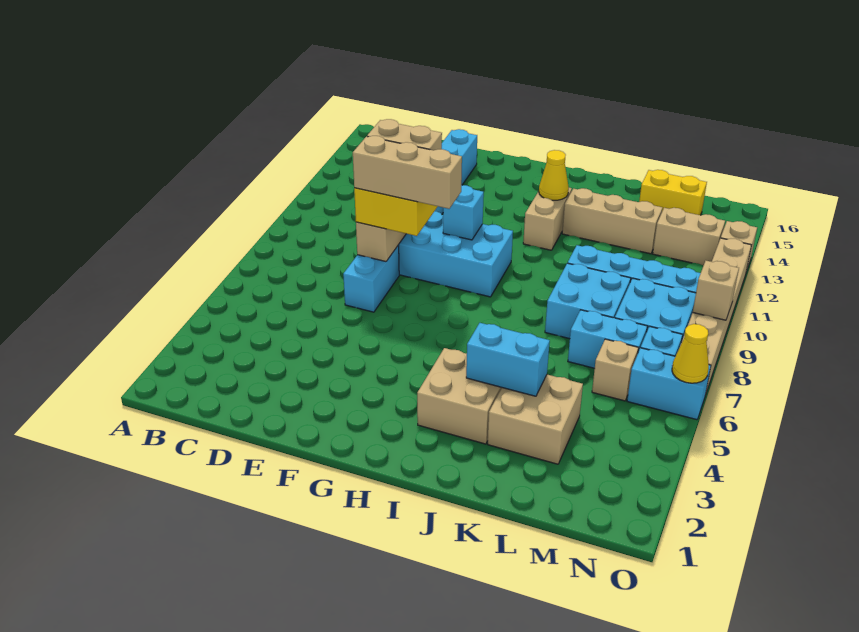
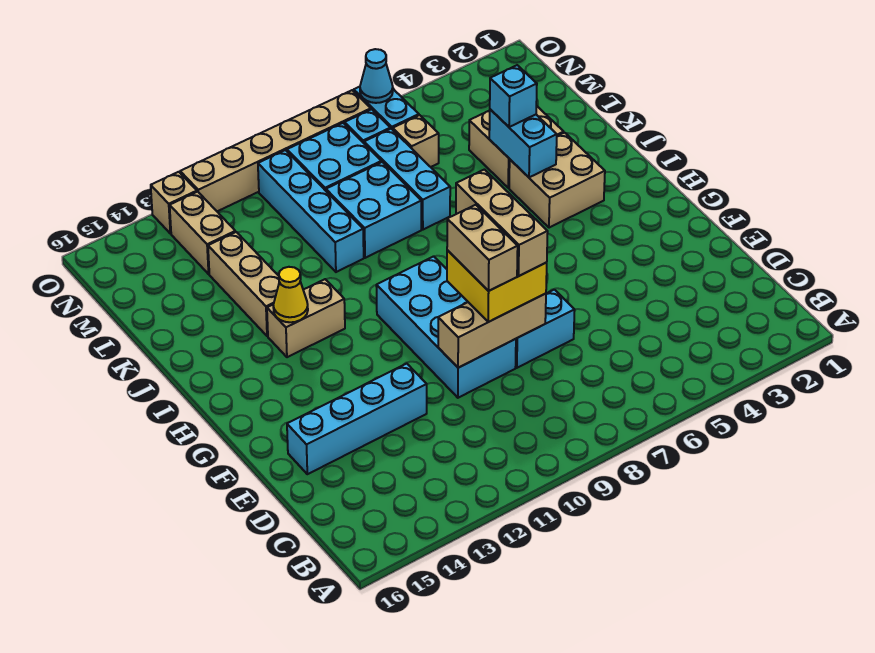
cyan 1x1 brick [443,185,484,240] -> cyan 1x1 brick moved to [490,65,537,127]
cyan 1x2 brick [568,310,647,368] -> cyan 1x3 brick [364,129,450,230]
yellow 1x2 brick [639,170,707,215] -> none
yellow 1x1 cone [672,324,709,383] -> cyan 1x1 cone [360,49,393,103]
tan 1x1 brick [693,261,739,320] -> none

